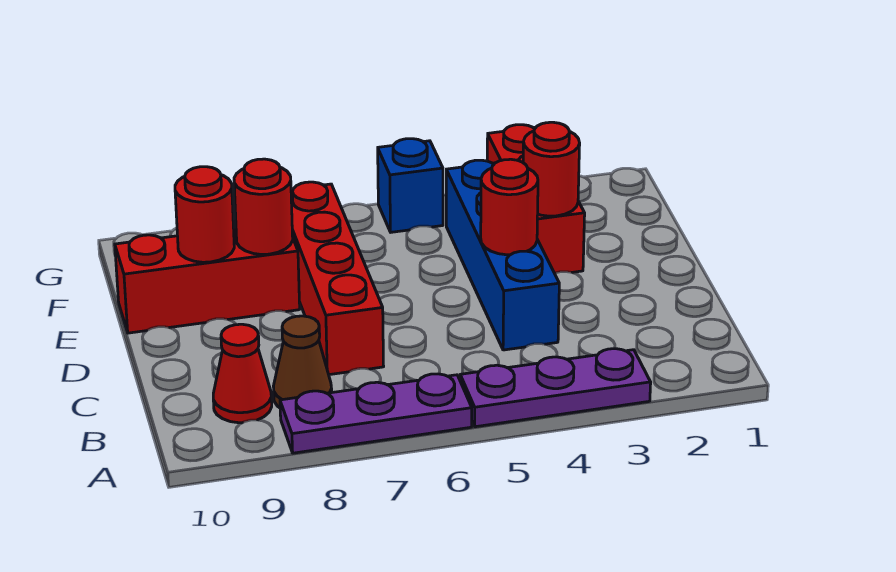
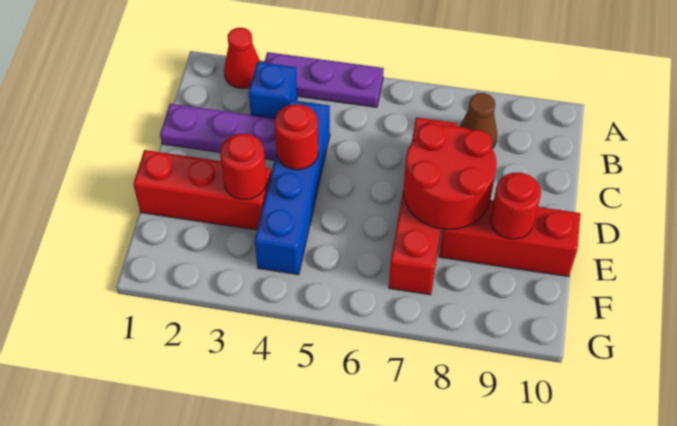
purple 1x3 plate [280,374,472,453] -> purple 1x3 plate moved to [160,104,277,160]
red 1x1 cone [213,324,272,423] -> red 1x1 cone moved to [224,28,260,88]
red 1x3 brick [487,125,585,273] -> red 1x3 brick turned to [133,150,271,230]
red 1x1 round brick [234,159,293,255] -> red 2x2 round brick [403,123,497,229]
blue 1x1 brick [378,139,443,232] -> blue 1x1 brick moved to [249,62,297,118]

